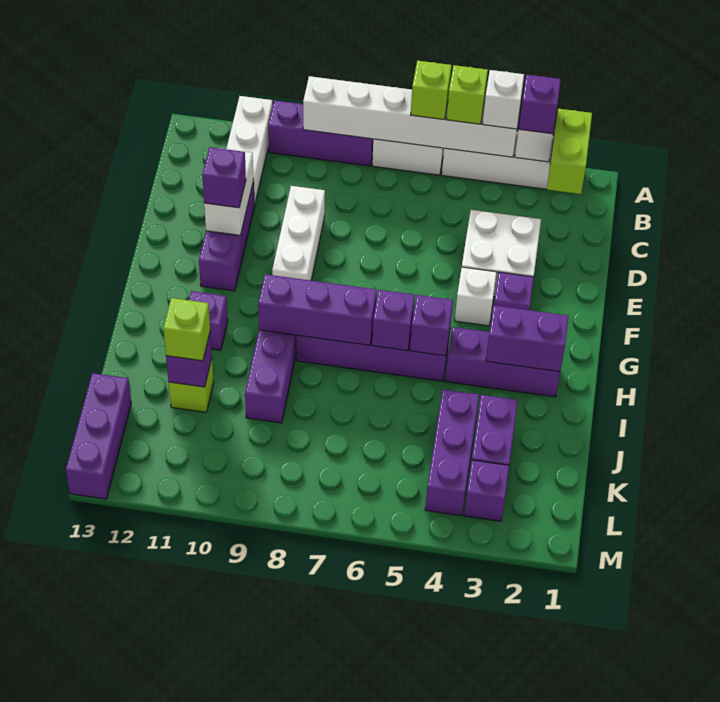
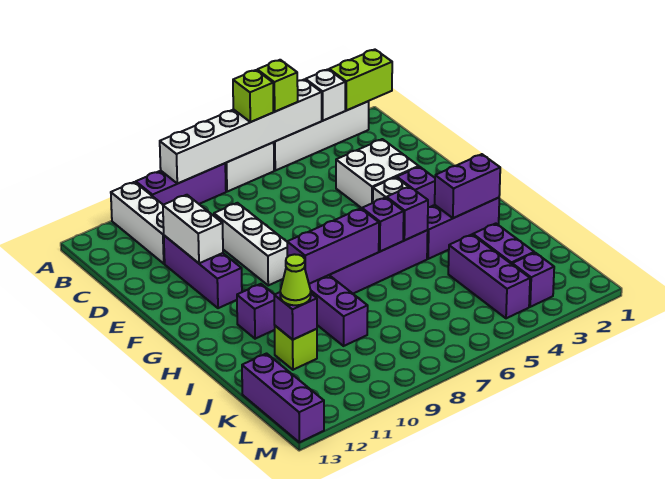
lime 1x2 brick [547,109,592,194] -> lime 1x2 brick turned to [329,50,392,110]
purple 1x1 brick [519,75,561,134] -> none
white 1x1 brick [482,70,524,129] -> none
purple 1x1 brick [202,147,246,208] -> none
lime 1x1 brick [163,298,210,361] -> lime 1x1 cone [280,254,311,305]

